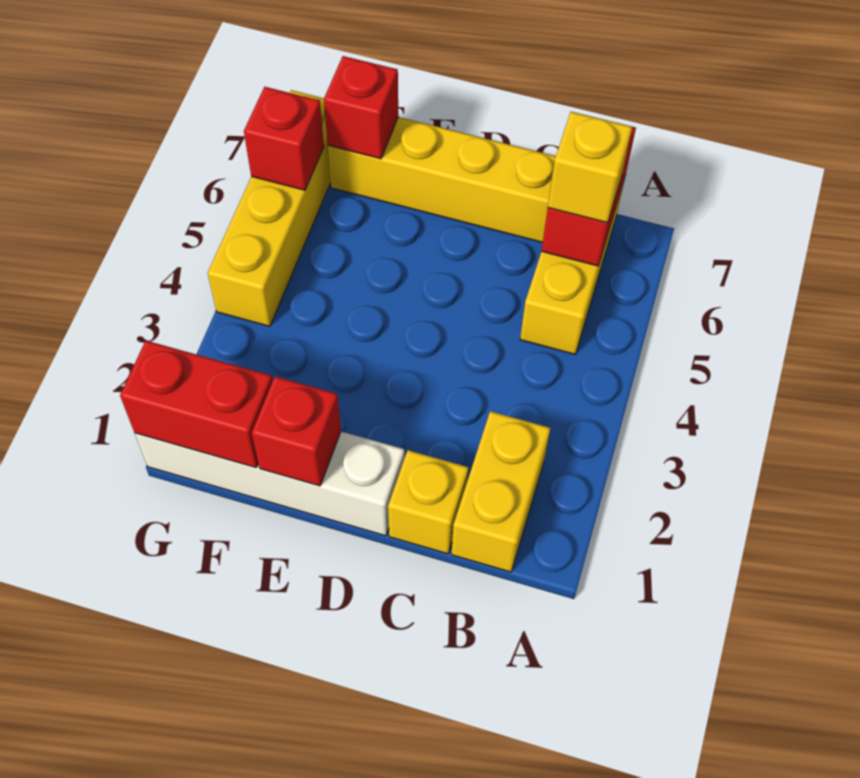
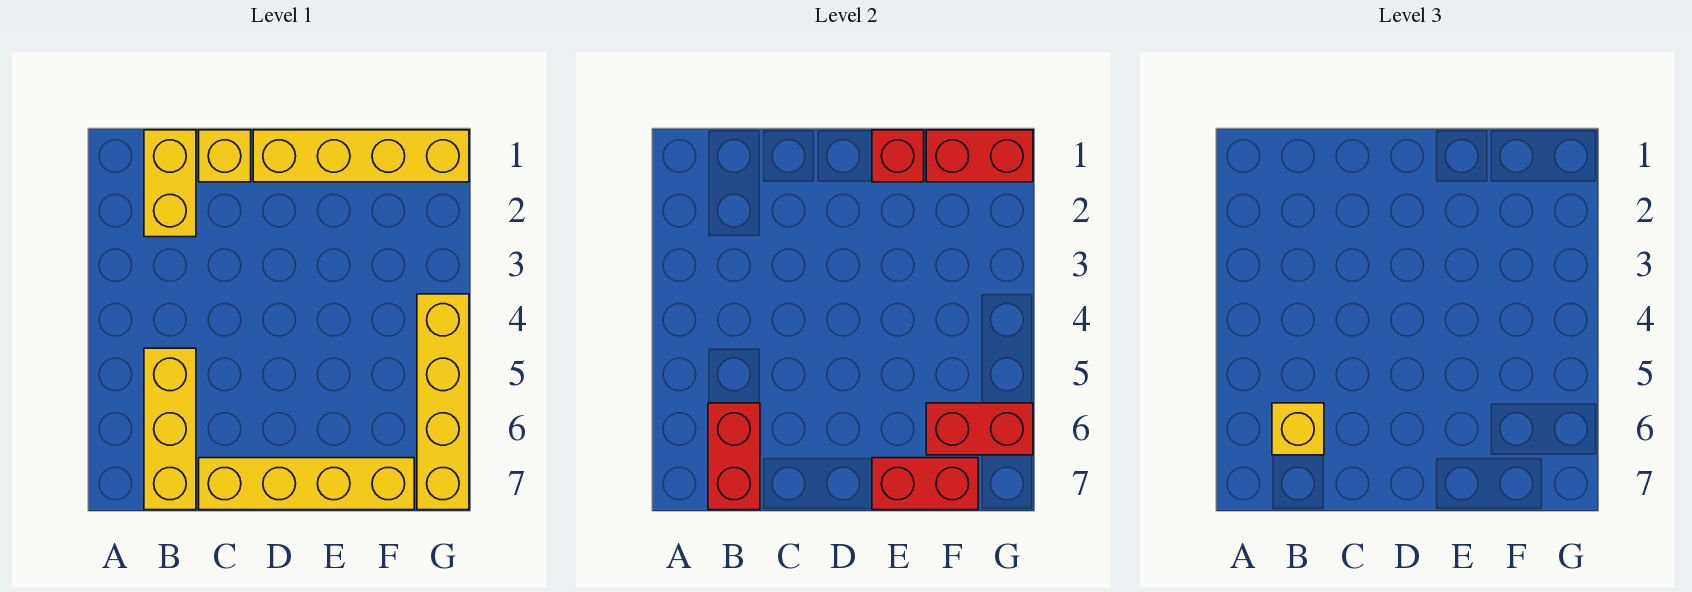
white 1x4 brick [135,431,405,536] -> yellow 1x4 brick [253,130,469,182]
red 1x1 brick [324,56,398,159] -> red 1x2 brick [872,458,978,510]
red 1x1 brick [244,87,324,190] -> red 1x2 brick [926,403,1033,455]

